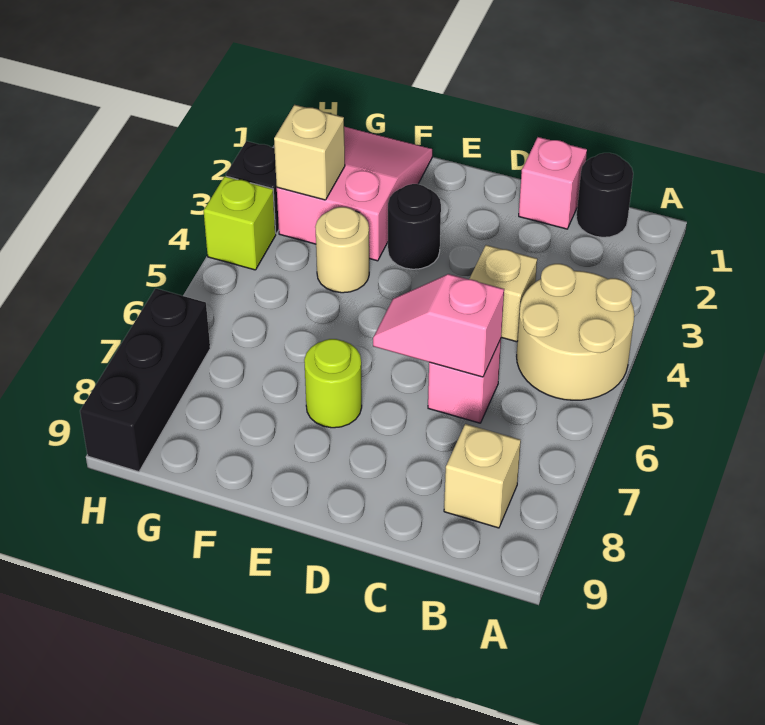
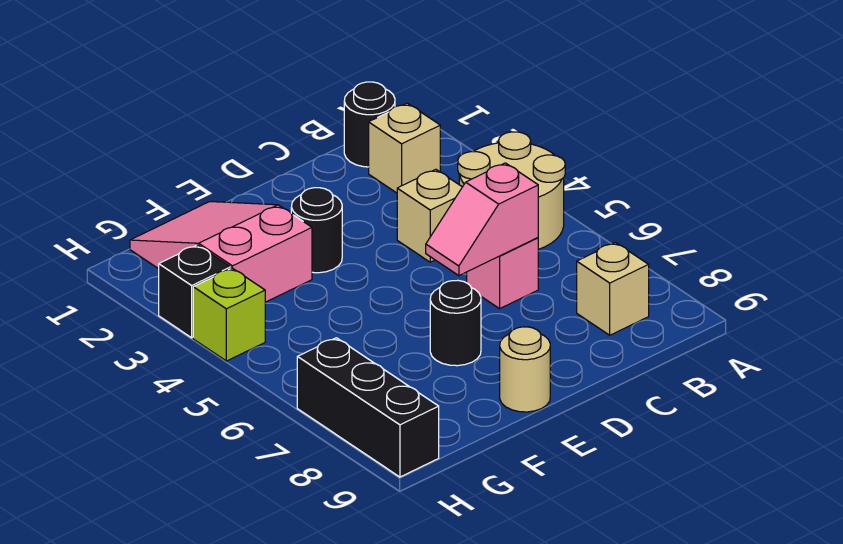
pink 1x1 brick [519,137,587,229] -> none
lime 1x1 round brick [304,339,362,428] -> black 1x1 round brick [430,280,481,366]
tan 1x1 round brick [315,207,369,293] -> tan 1x1 round brick moved to [500,327,550,412]
tan 1x1 brick [274,105,345,200] -> tan 1x1 brick moved to [369,103,440,193]

